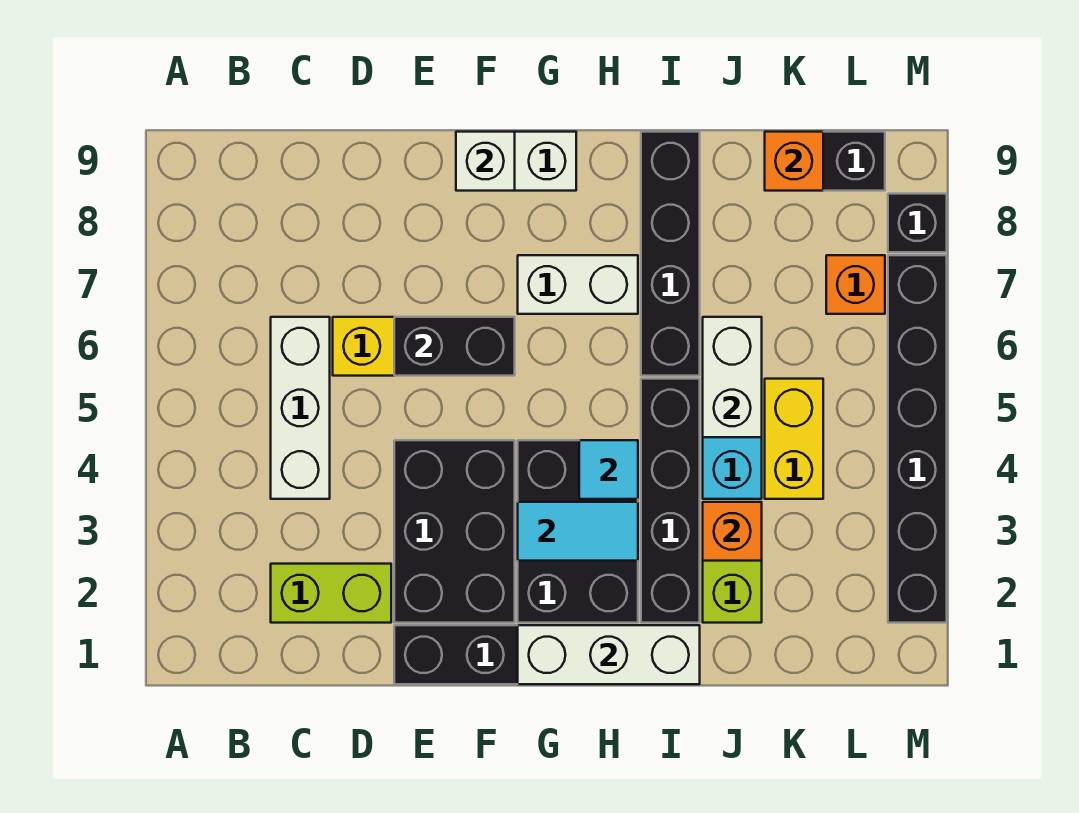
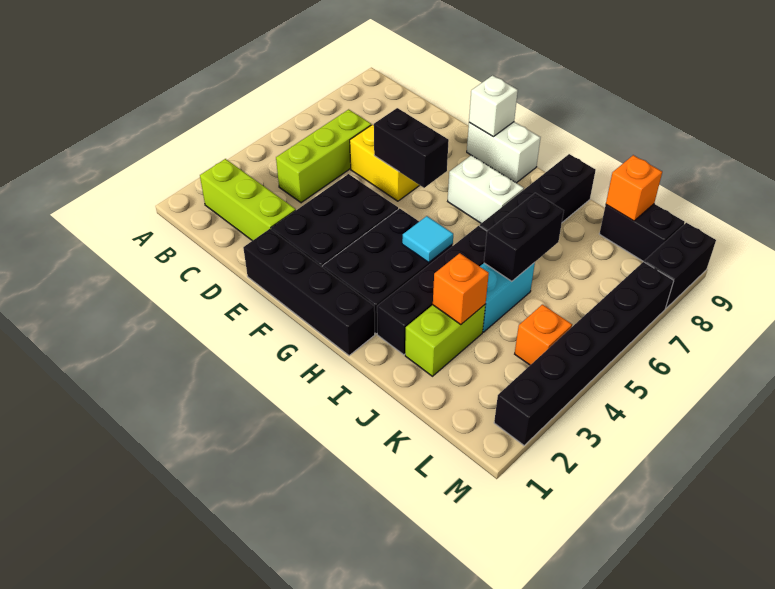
lime 1x2 brick [271,564,391,623] -> lime 1x3 brick [200,159,296,241]
white 1x3 brick [271,317,330,499] -> lime 1x3 brick [276,109,371,203]
white 1x3 brick [518,625,700,684] -> none
cyan 1x2 tile [518,502,638,561] -> none
white 1x2 brick [703,317,762,437] -> black 1x2 brick [484,193,564,281]
yellow 1x2 brick [765,379,823,499] -> none
orange 1x1 brick [826,255,885,314] -> orange 1x1 brick moved to [515,305,572,365]
black 1x1 brick [888,194,947,252] -> black 1x2 brick [644,223,716,308]

